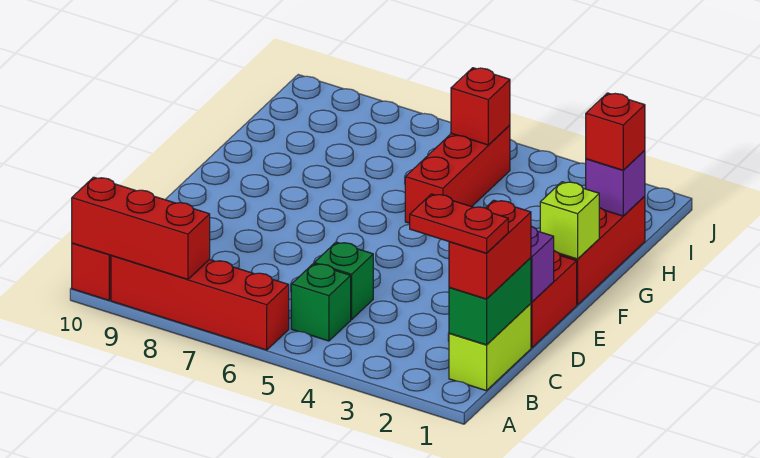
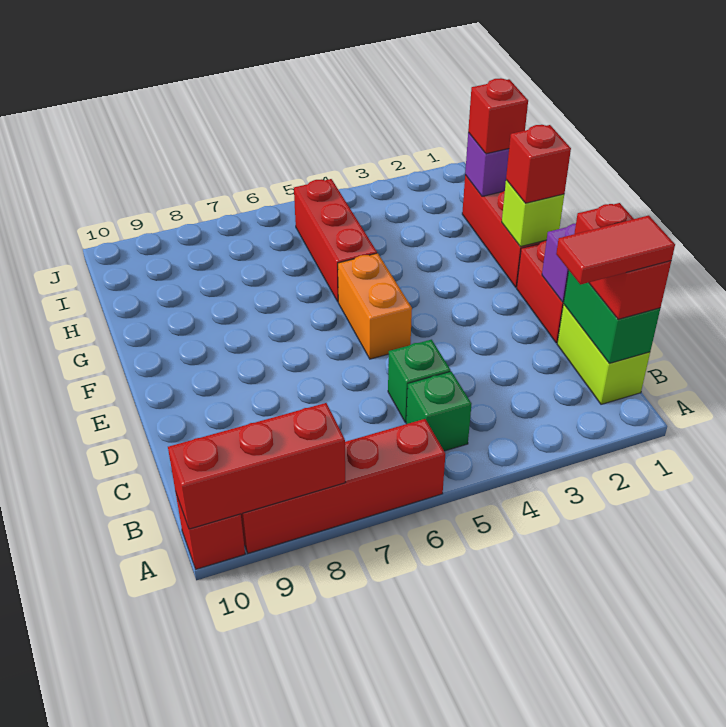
red 1x2 plate [410,194,508,253] -> red 1x2 tile [556,215,675,285]
none -> orange 1x2 brick [338,253,412,359]
red 1x1 brick [451,68,510,145] -> red 1x1 brick moved to [506,125,571,203]

